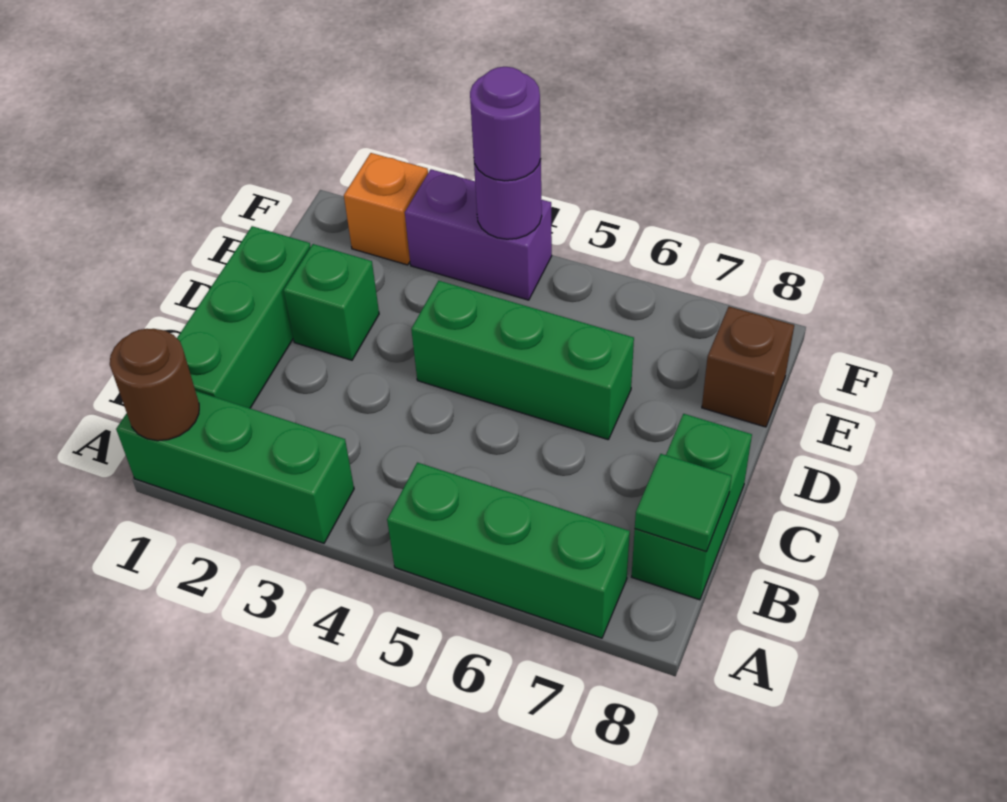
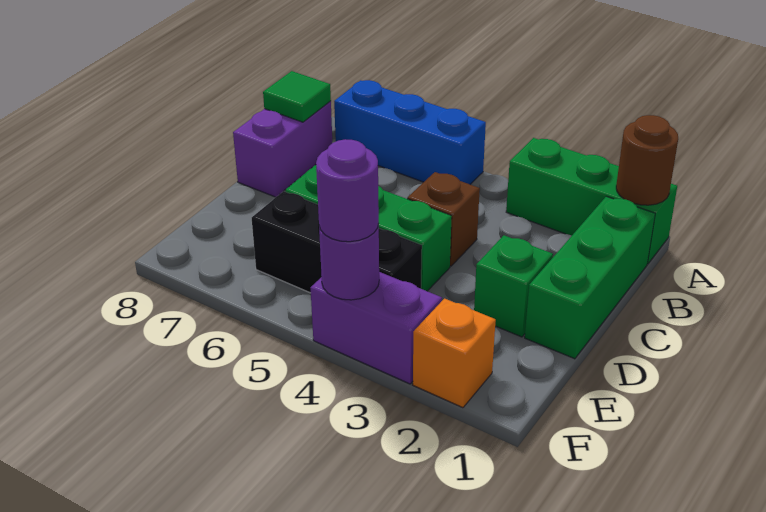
green 1x3 brick [387,462,630,638] -> blue 1x3 brick [334,80,486,184]
green 1x2 brick [632,414,752,600] -> purple 1x2 brick [233,101,332,197]
none -> black 1x3 brick [252,191,422,293]
brown 1x1 brick [702,307,794,427] -> brown 1x1 brick moved to [407,172,480,266]

